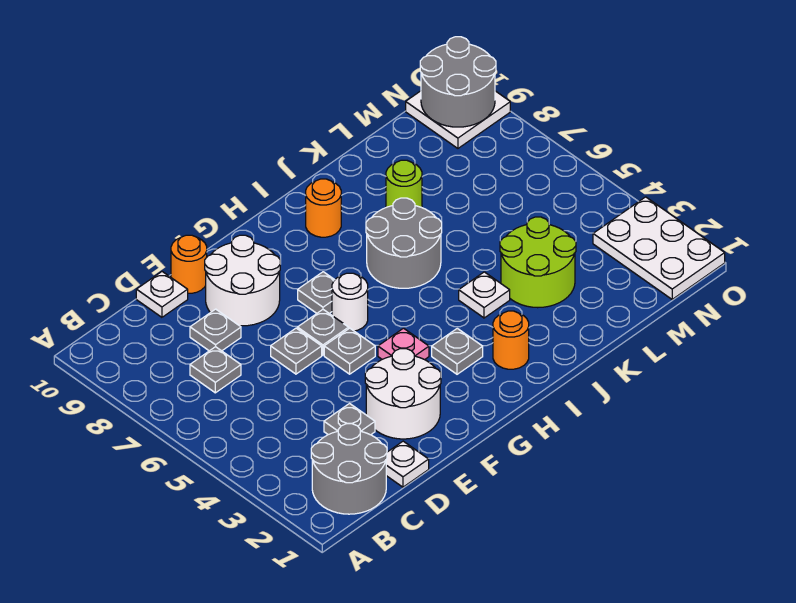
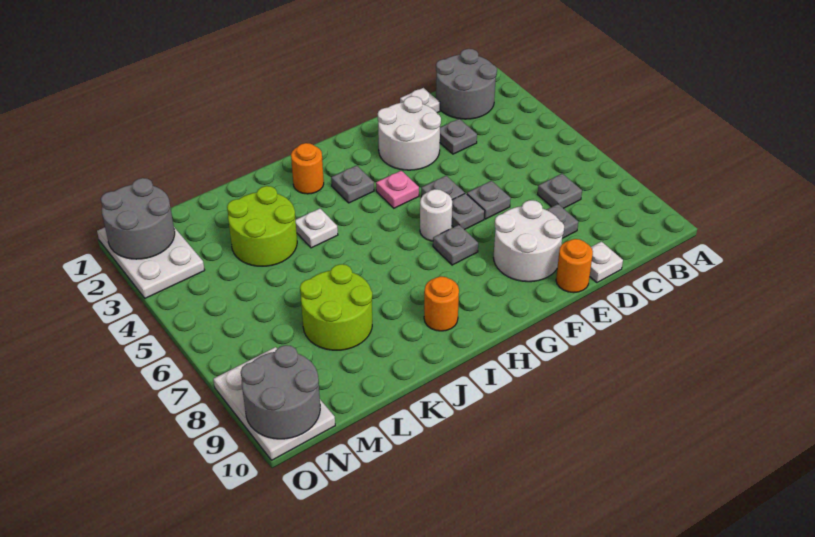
grey 2x2 round brick [366,198,442,288] -> grey 2x2 round brick moved to [101,178,175,259]
lime 1x1 round brick [386,160,422,208] -> lime 2x2 round brick [300,264,372,350]
white 2x2 plate [406,91,510,148] -> white 2x3 plate [213,347,335,460]

